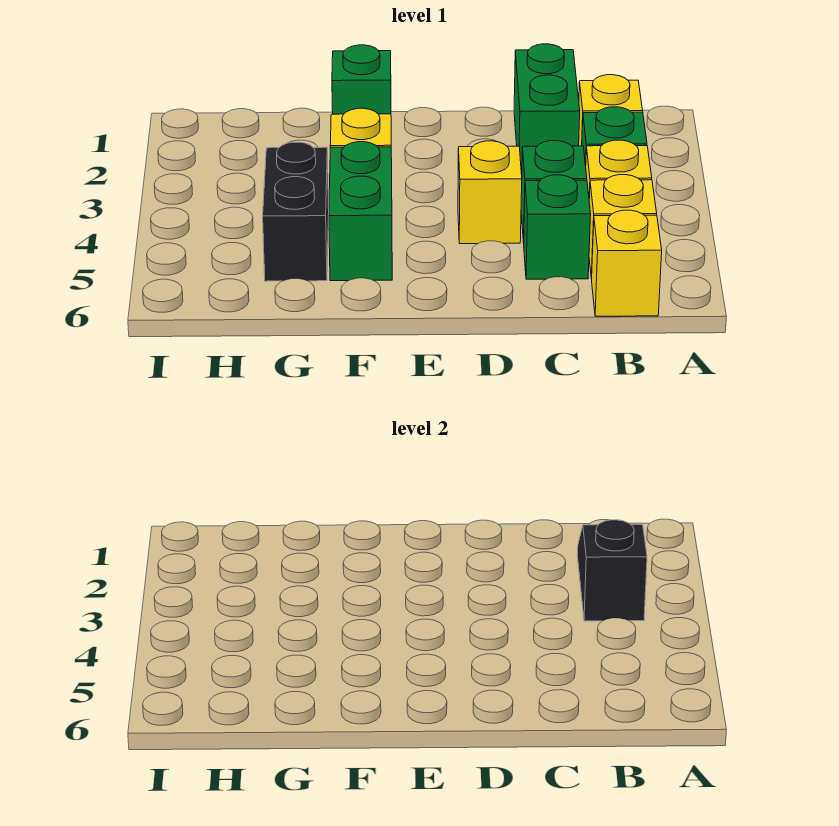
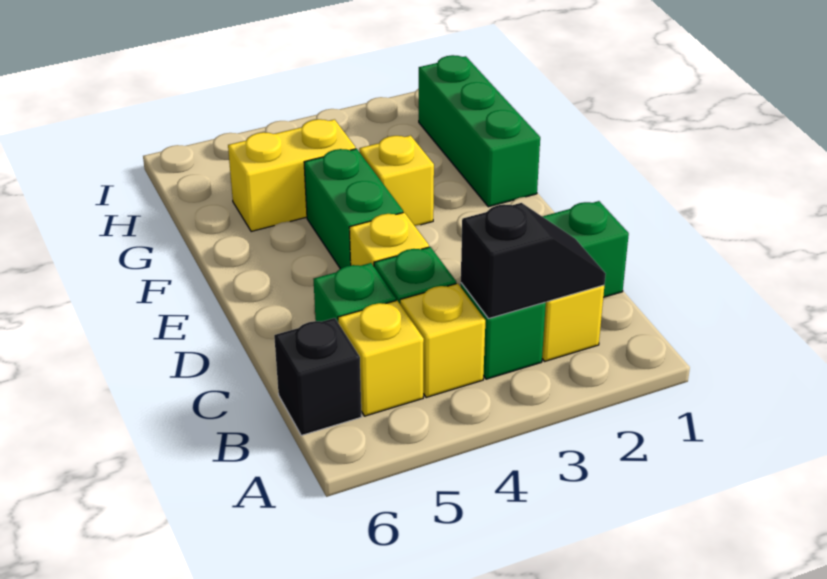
yellow 1x1 brick [592,210,662,316] -> black 1x1 brick [274,318,362,435]
green 1x1 brick [332,45,391,114] -> green 1x3 brick [419,55,540,207]
green 1x2 brick [329,142,392,281] -> green 1x2 brick turned to [304,149,403,269]
black 1x2 brick [263,142,329,281] -> yellow 1x2 brick [228,119,356,232]

